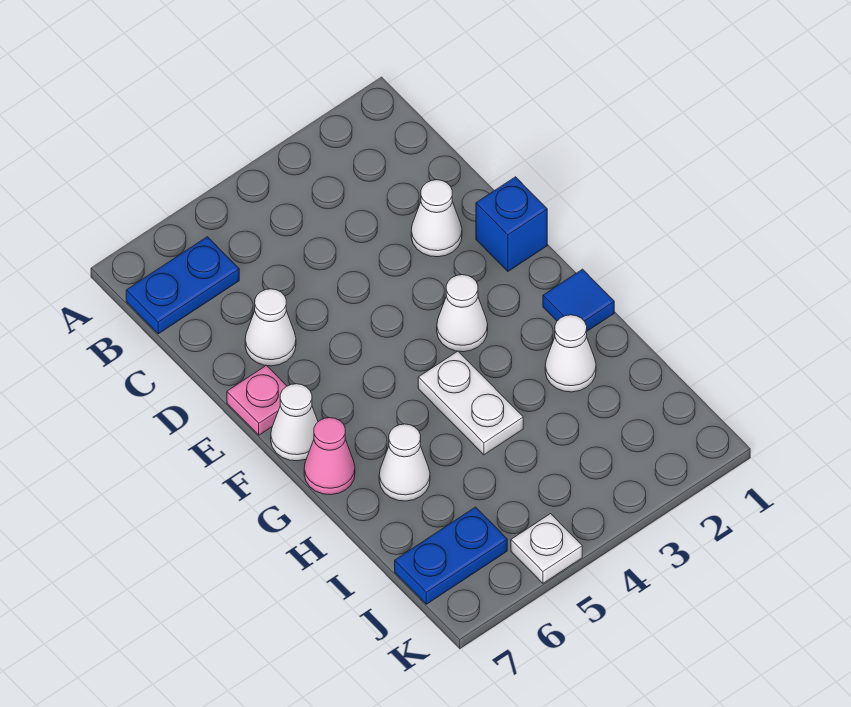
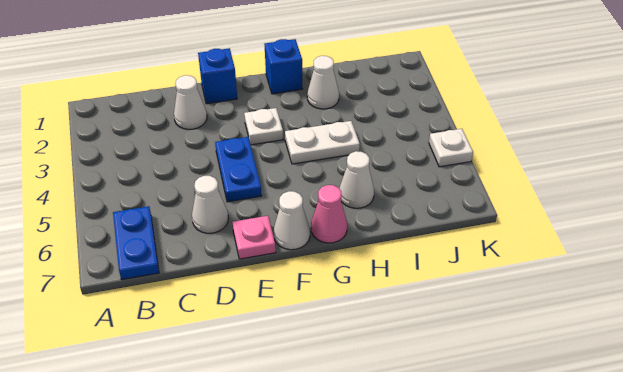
white 1x1 cone [437,275,488,352] -> white 1x1 plate [244,108,283,145]
blue 1x1 tile [543,269,614,331] -> blue 1x1 brick [265,39,303,94]
blue 1x2 plate [395,507,507,604] -> blue 1x2 plate moved to [215,137,262,202]

